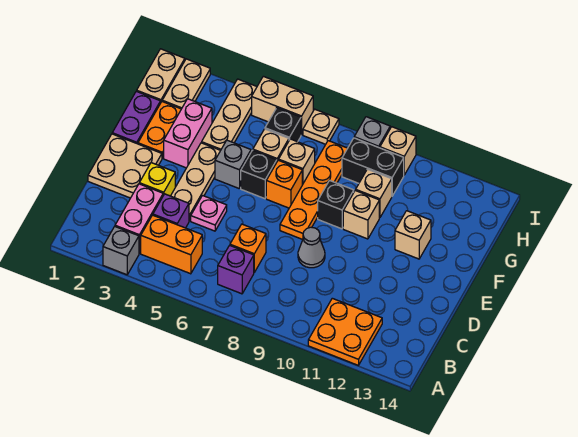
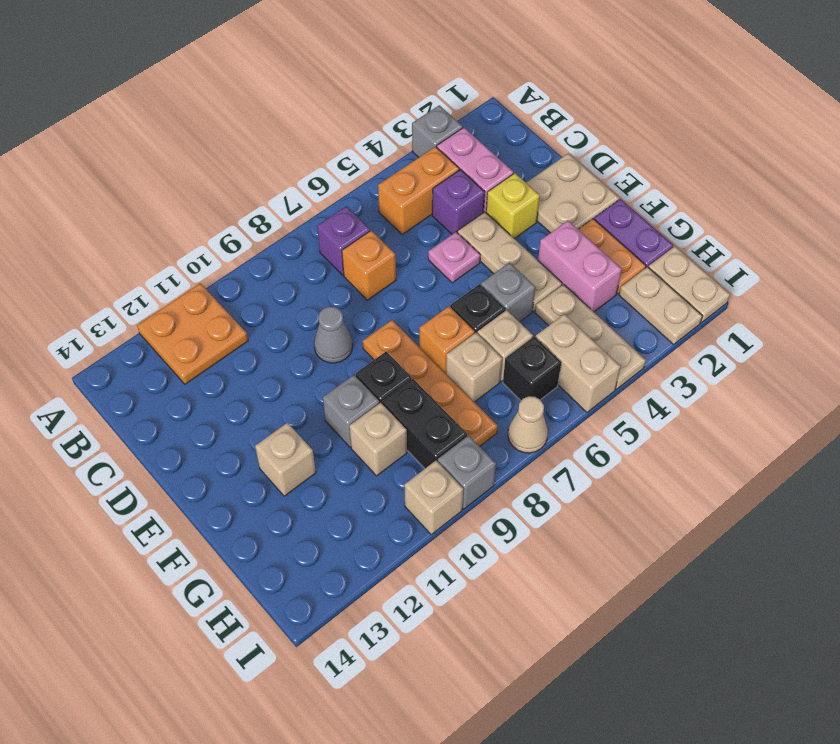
tan 1x1 brick [343,190,379,239] -> grey 1x1 brick [323,375,379,447]
black 1x2 brick [342,138,404,196] -> black 1x2 brick turned to [382,379,467,468]
tan 1x2 brick [252,76,313,135] -> tan 1x2 brick turned to [536,314,621,412]
tan 1x1 plate [303,109,339,144] -> tan 1x1 cone [508,396,548,453]

